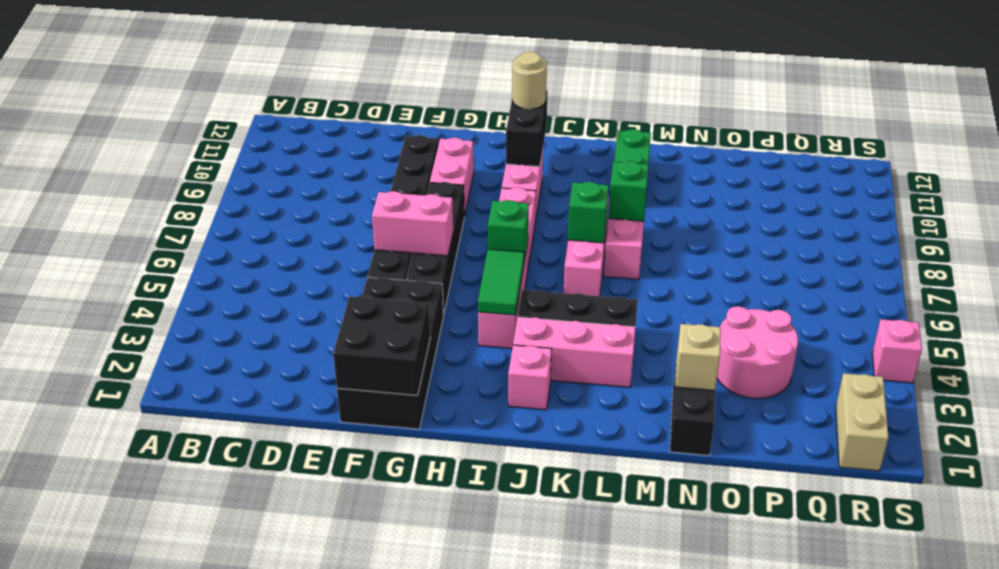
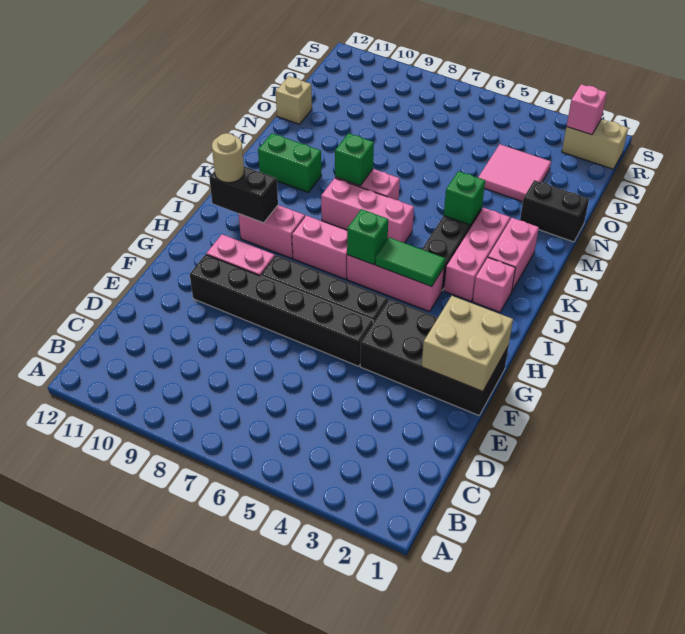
black 2x2 brick [333,296,430,395] -> tan 2x2 brick [422,296,513,391]
pink 1x2 brick [372,191,453,256] -> pink 1x2 brick moved to [488,218,539,291]
green 1x1 brick [568,182,609,243] -> green 1x1 brick moved to [444,171,485,225]
tan 1x1 brick [675,324,721,391] -> tan 1x1 brick moved to [276,76,312,124]
pink 2x2 round brick [717,306,798,398] -> pink 2x2 tile [478,144,551,202]
pink 1x1 brick [872,319,922,383] -> pink 1x1 brick moved to [566,84,607,135]

